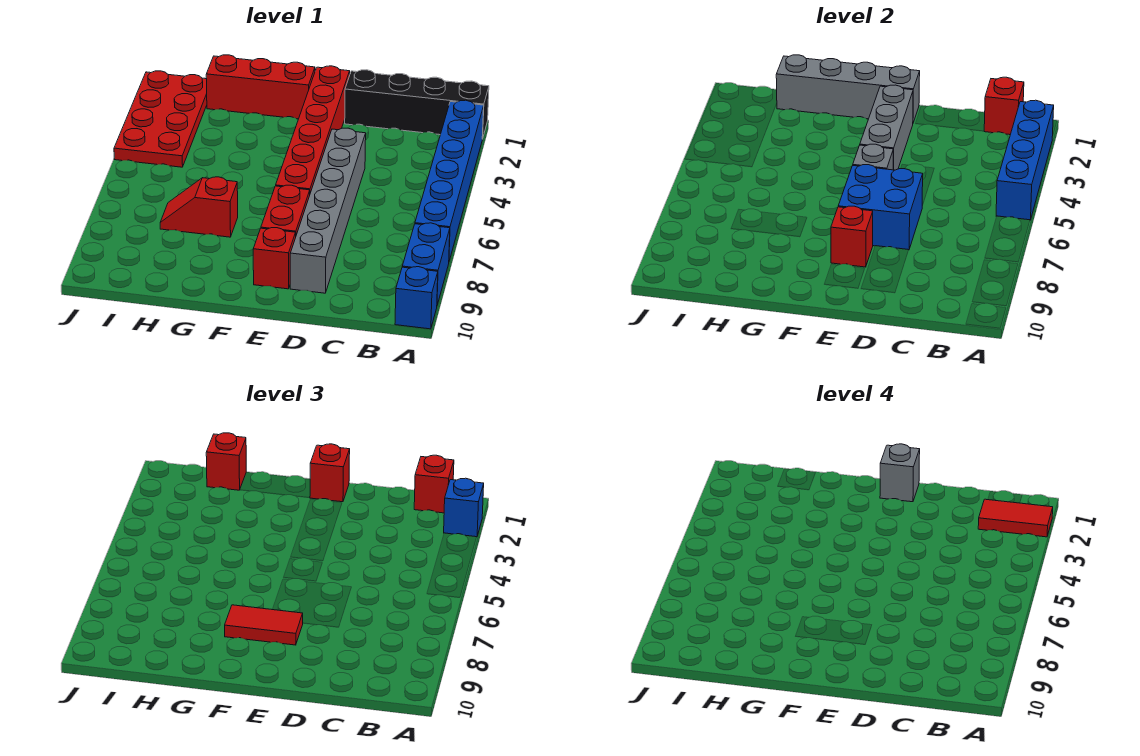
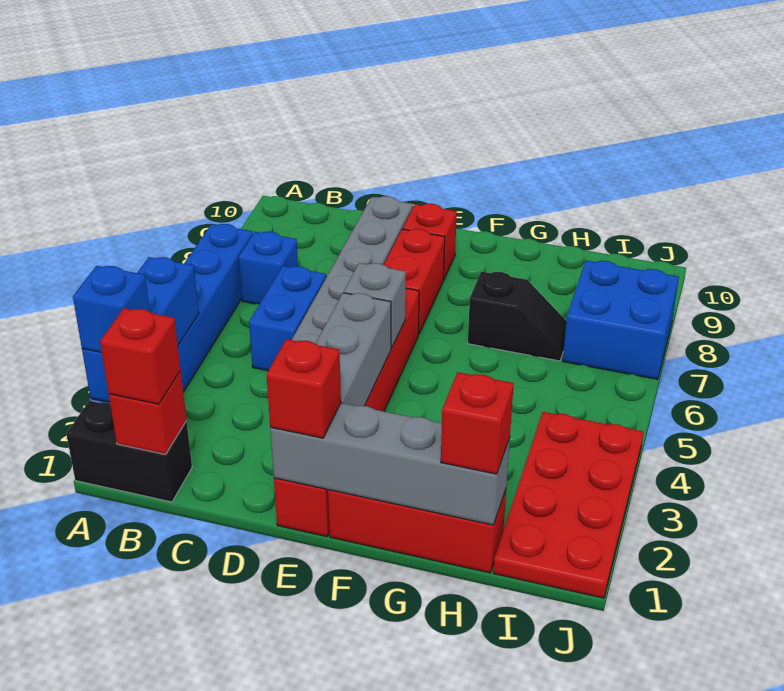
black 1x4 brick [345,70,489,139] -> black 1x2 brick [66,400,192,502]
blue 1x4 brick [996,100,1054,220] -> blue 1x3 brick [82,257,199,402]
red 1x2 tile [978,499,1053,537] -> none
blue 1x2 brick [402,223,450,305] -> blue 1x2 brick moved to [249,266,326,371]
blue 1x1 brick [395,267,438,329] -> blue 1x1 brick moved to [239,232,298,304]
blue 2x2 brick [838,165,923,250] -> blue 2x2 brick moved to [563,261,679,379]
grey 1x1 brick [880,444,920,502] -> none
red 1x1 brick [831,206,873,267] -> none
red 1x2 tile [225,605,303,645] -> none
red 1x2 slope [160,177,238,237] -> black 1x2 slope [468,272,566,361]

